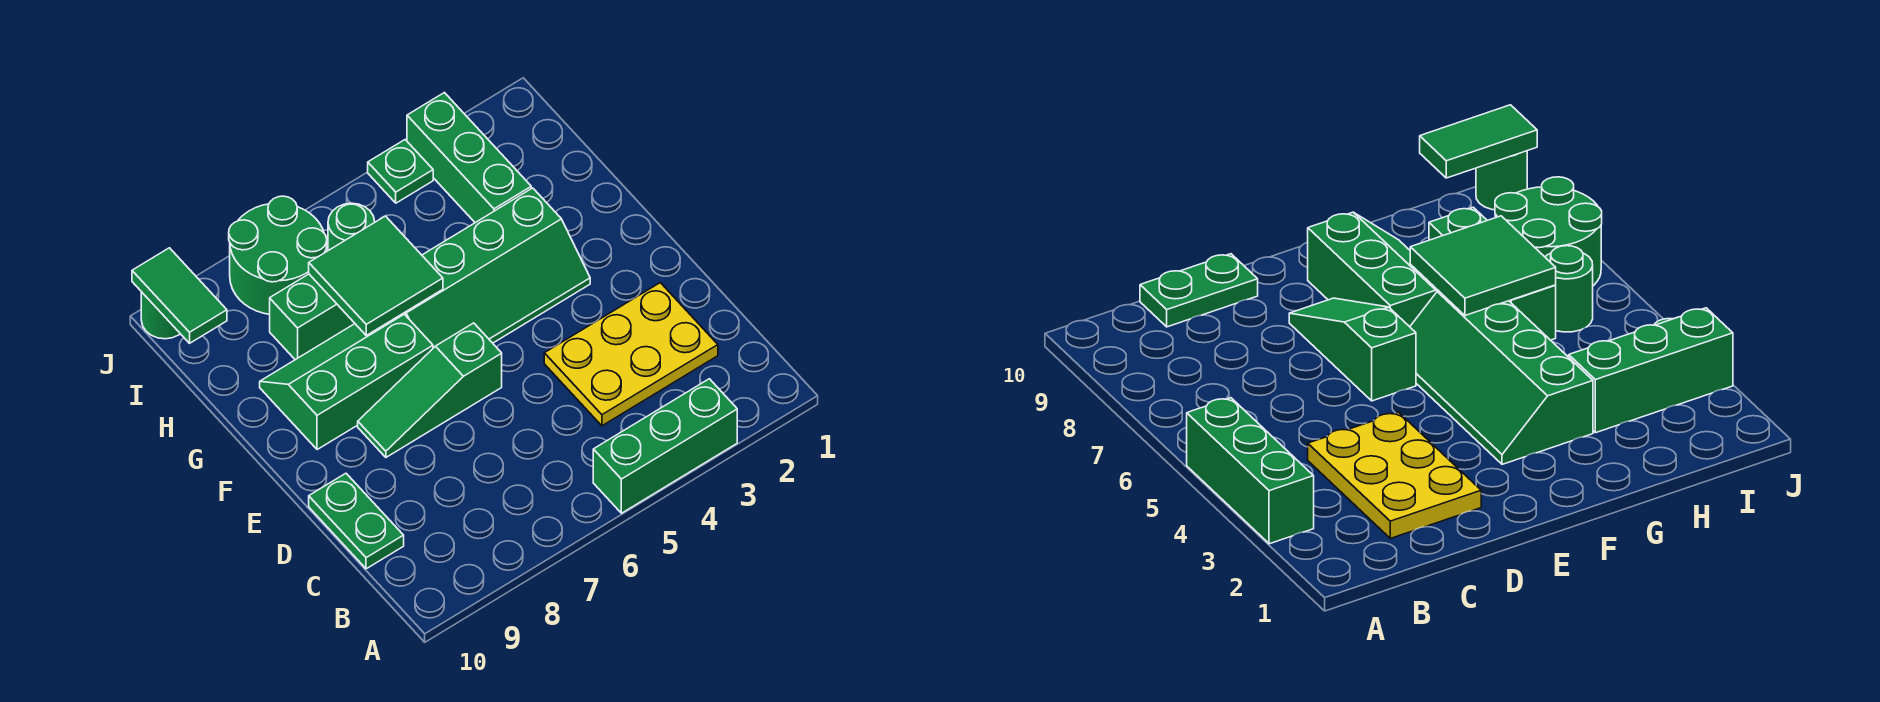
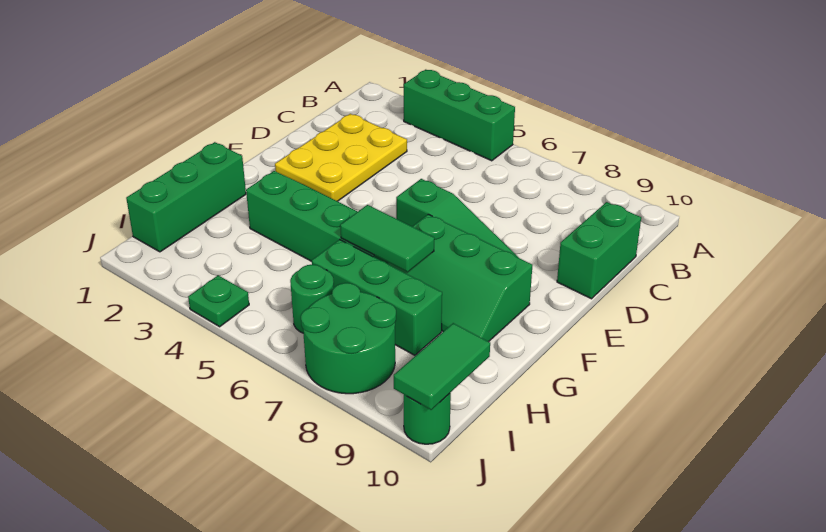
yellow 2x3 plate [544,283,718,426] -> yellow 2x3 plate turned to [275,114,407,201]
green 1x2 plate [309,473,404,569] -> green 1x2 brick [557,202,641,299]
green 2x2 tile [309,216,443,335] -> green 1x2 tile [340,205,434,272]
green 1x3 brick [407,93,531,223] -> green 1x3 brick moved to [126,142,246,252]

